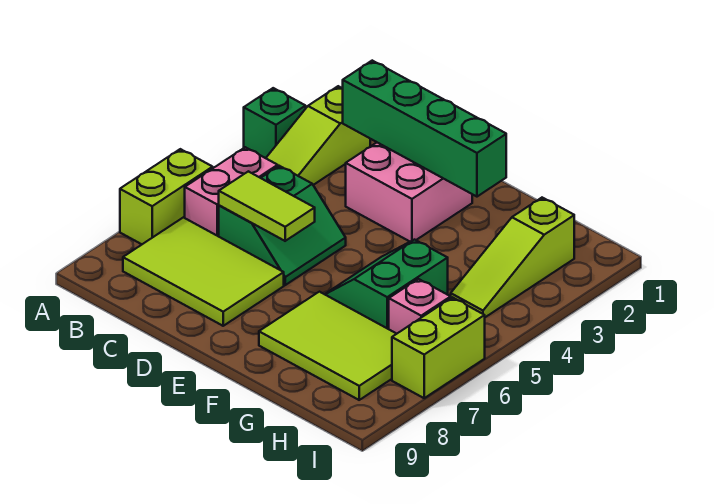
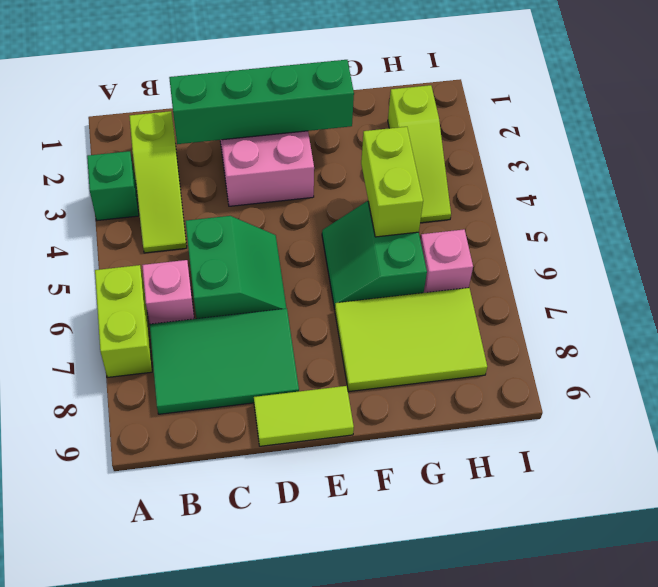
pink 1x2 brick [185,147,278,236] -> pink 1x1 brick [142,260,194,324]
lime 2x3 tile [123,217,284,326] -> green 2x3 tile [150,309,299,414]
lime 1x2 tile [219,171,315,241] -> lime 1x2 tile moved to [254,386,354,446]
lime 1x2 brick [392,297,485,398] -> lime 1x2 brick moved to [361,127,423,237]

